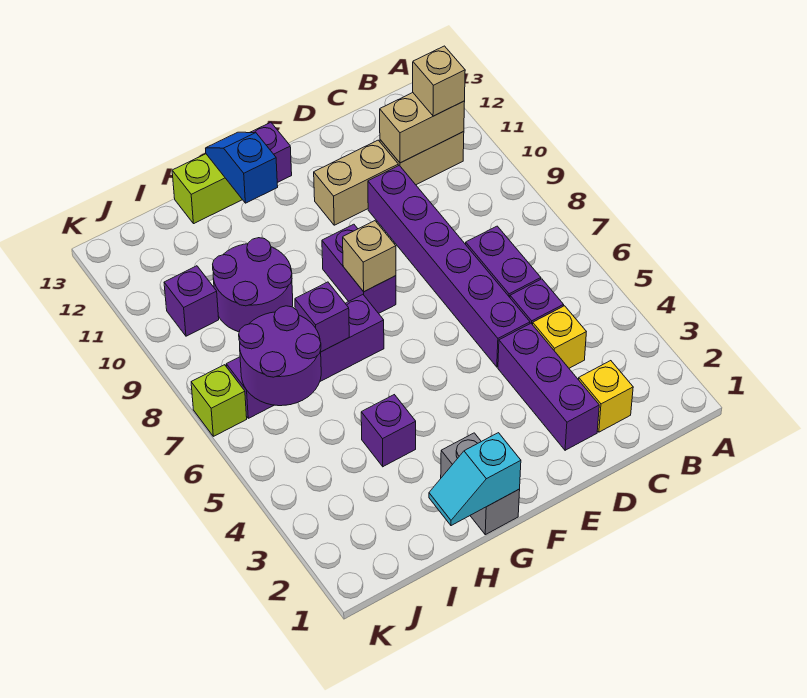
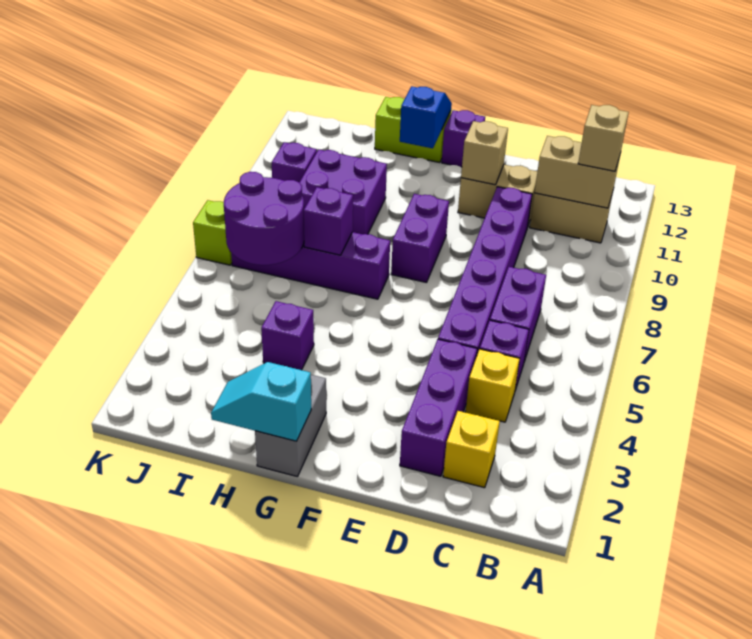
tan 1x1 brick [343,221,396,292] -> tan 1x1 brick moved to [461,121,508,185]
purple 2x2 round brick [213,238,293,332] -> purple 2x2 brick [299,150,387,234]

